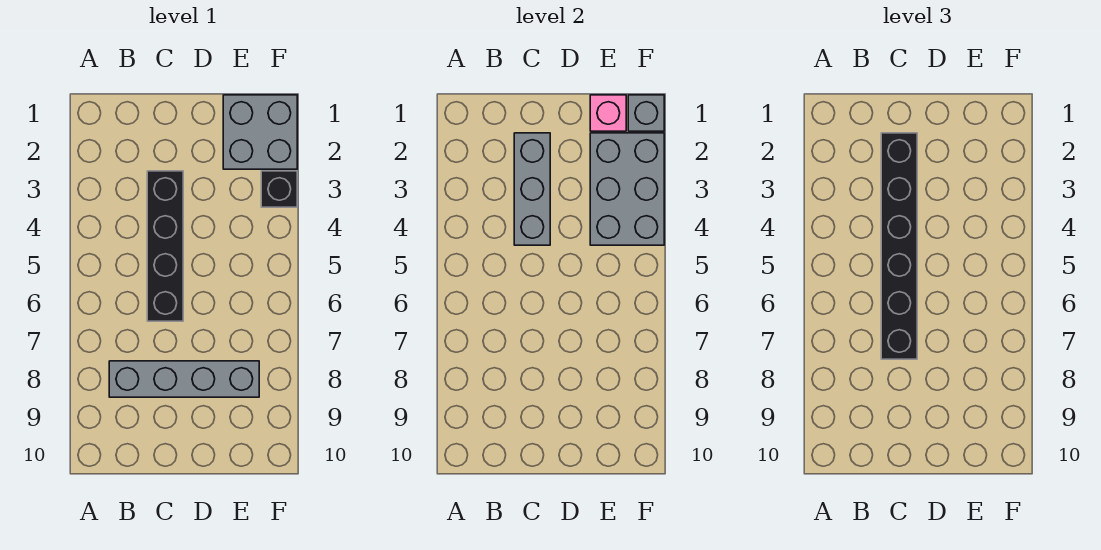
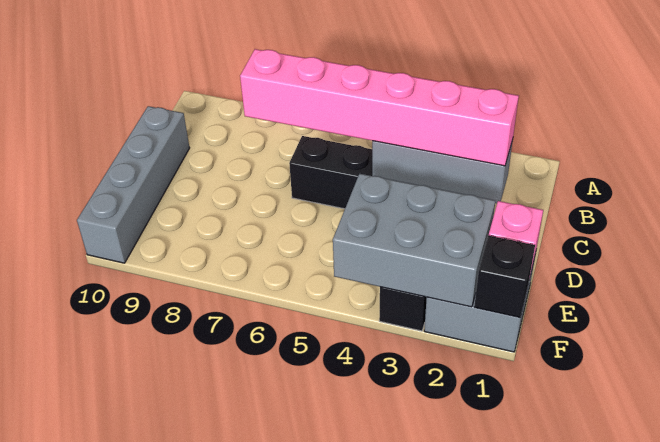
grey 1x4 brick [109,361,259,397] -> grey 1x4 brick moved to [77,106,189,263]
black 1x6 brick [881,133,917,359] -> pink 1x6 brick [240,49,519,166]
grey 1x1 brick [628,95,664,131] -> black 1x1 brick [474,236,535,318]

